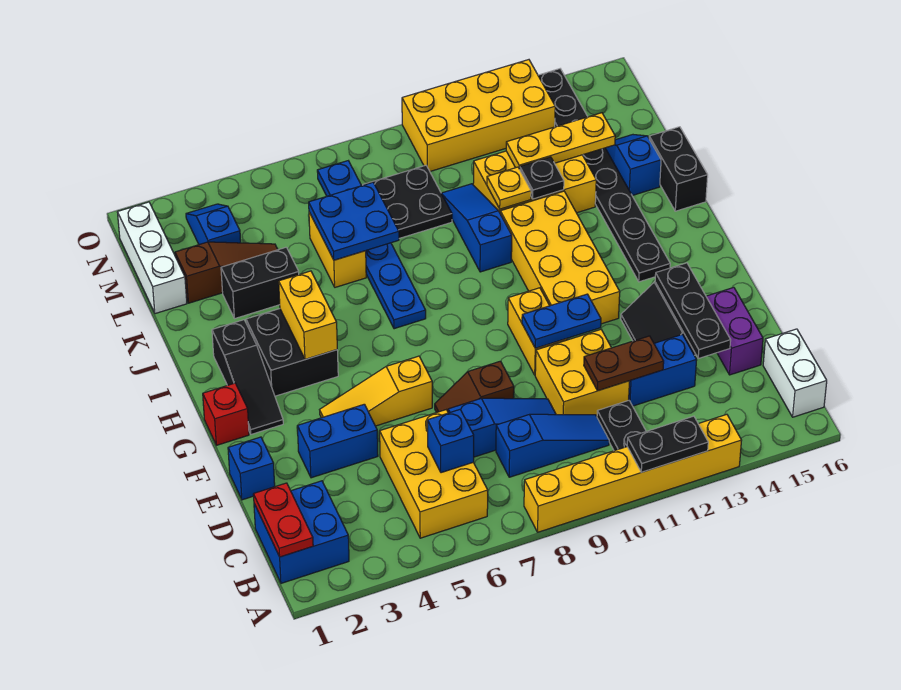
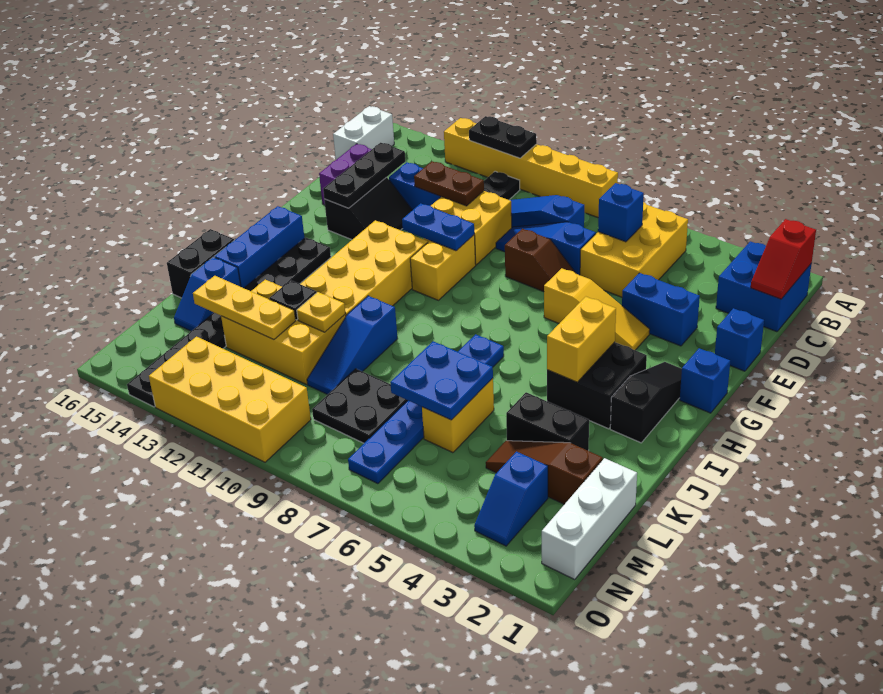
red 1x2 plate [253,483,313,557] -> red 1x2 slope [751,219,816,299]
red 1x1 brick [203,383,249,445] -> blue 1x1 brick [680,348,730,413]
none -> blue 1x3 brick [215,206,304,288]

